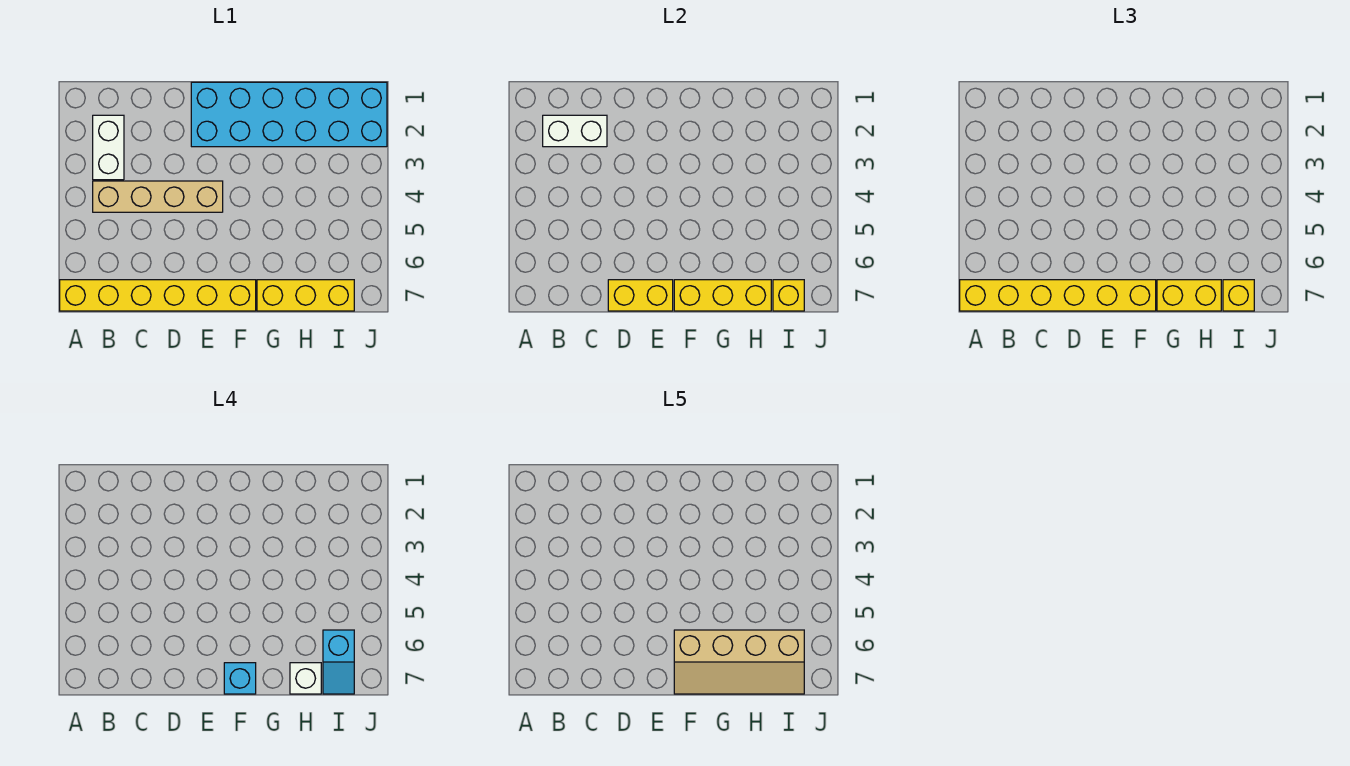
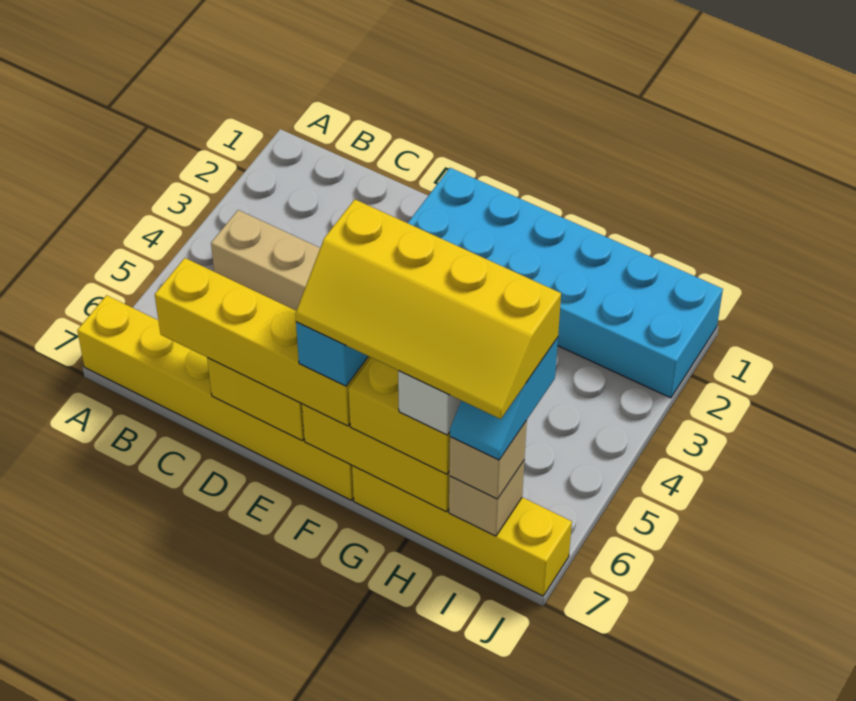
yellow 1x6 brick [960,280,1156,311] -> yellow 1x4 brick [155,258,371,426]
white 1x2 brick [93,115,124,180] -> none
white 1x2 brick [543,115,607,147] -> none
tan 2x4 slope [674,630,804,694] -> yellow 2x4 slope [295,200,561,419]
yellow 1x3 brick [257,280,354,311] -> yellow 1x4 brick [352,466,572,596]
yellow 1x1 brick [773,280,804,311] -> tan 1x1 brick [449,461,524,536]
yellow 1x1 brick [1223,280,1254,311] -> tan 1x1 brick [449,421,527,499]

